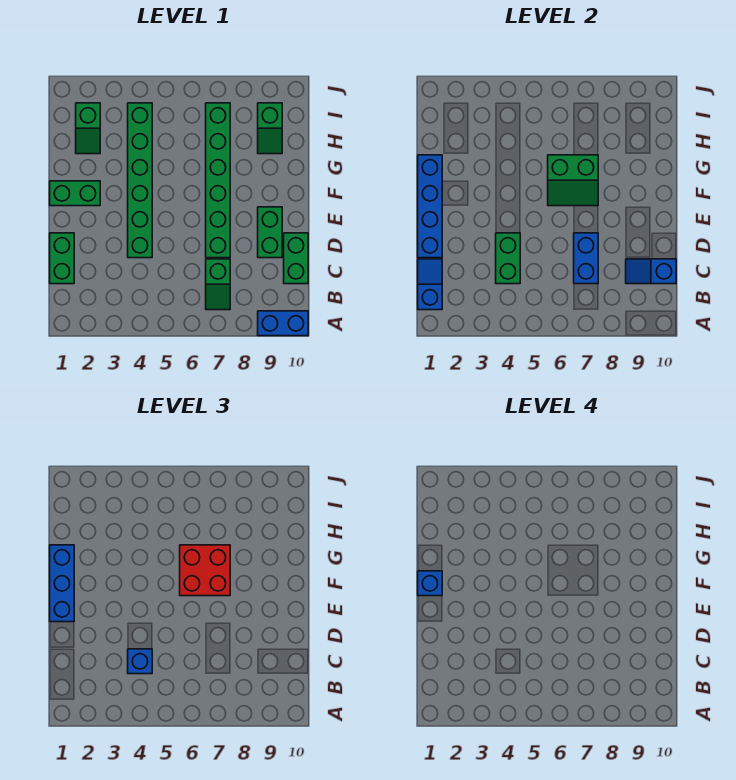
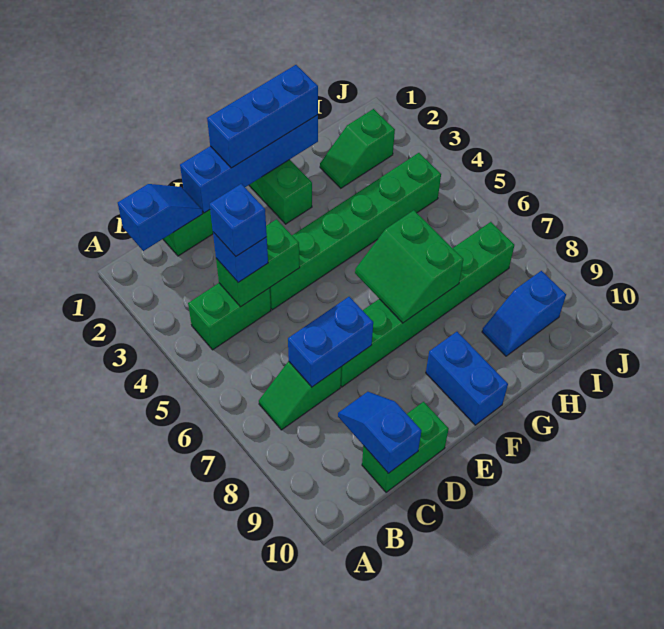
blue 1x2 brick [258,311,308,336] -> blue 1x2 brick moved to [426,332,508,425]
green 1x2 brick [258,207,282,258] -> green 1x2 brick moved to [188,283,271,350]
blue 1x1 brick [418,571,442,596] -> blue 1x1 brick moved to [210,184,267,256]
red 2x2 brick [180,545,230,596] -> none
green 1x2 slope [258,103,282,154] -> blue 1x2 slope [482,271,566,356]

